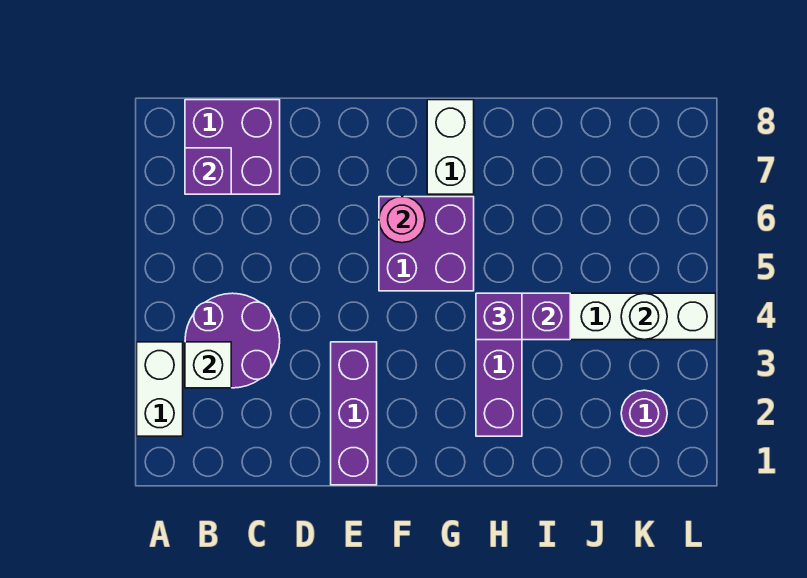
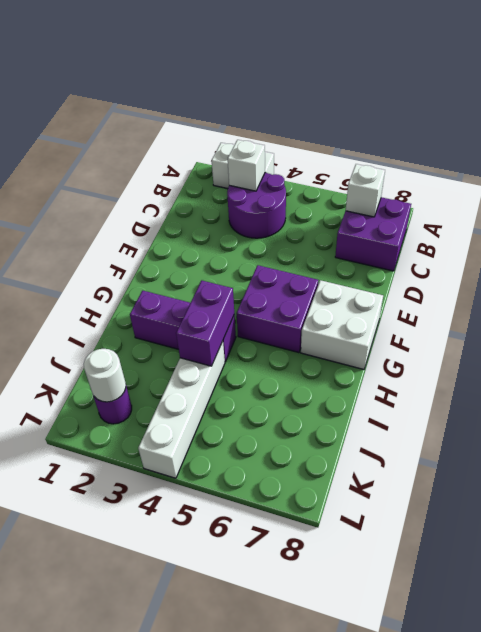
purple 1x1 brick [185,148,231,194] -> white 1x1 brick [346,164,385,217]
purple 1x3 brick [331,342,377,485] -> none
pink 1x1 round brick [379,197,425,243] -> none
white 1x2 brick [427,100,474,194] -> white 2x2 brick [301,280,383,370]
purple 1x1 brick [476,293,522,340] -> none
white 1x1 round brick [621,293,667,340] -> white 1x1 round brick moved to [84,349,126,402]

